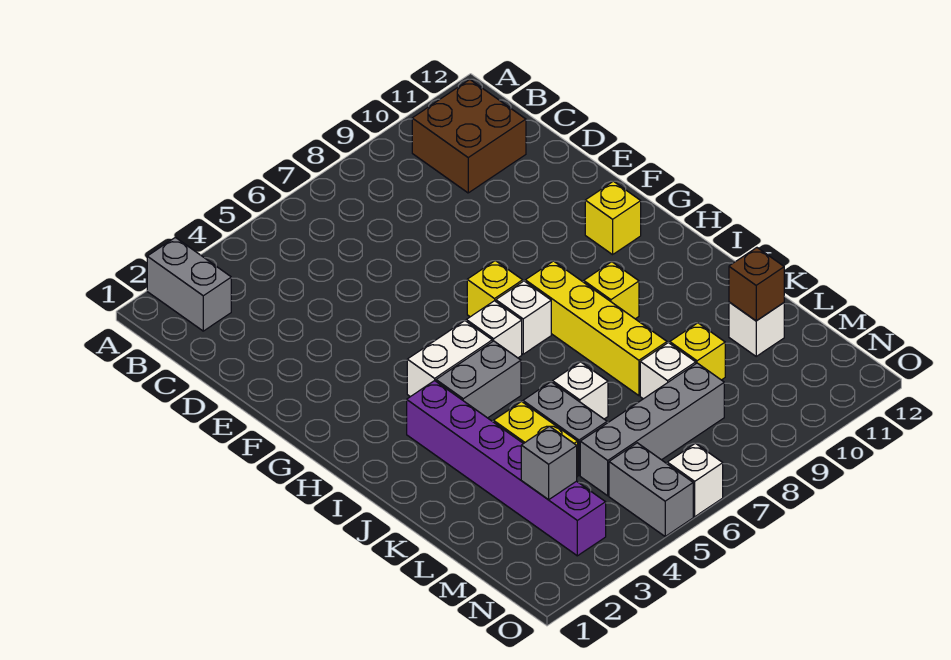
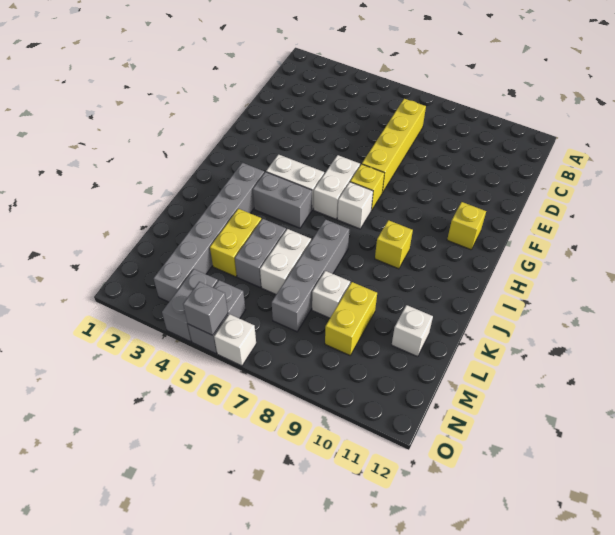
grey 1x2 brick [147,237,231,331] -> grey 1x2 brick moved to [162,269,218,342]
brown 2x2 brick [412,79,526,193] -> none
white 1x1 brick [466,301,522,358] -> white 1x2 brick [314,155,360,219]
yellow 1x4 brick [525,261,667,396] -> yellow 1x4 brick moved to [362,98,426,192]
purple 1x6 brick [407,381,606,556] -> grey 1x6 brick [154,163,264,302]
white 1x1 brick [553,362,608,419] -> white 1x2 brick [260,229,311,294]
yellow 1x1 brick [670,323,725,380] -> yellow 1x2 brick [325,282,377,355]
brown 1x1 brick [729,248,784,321] -> none
grey 1x1 brick [521,426,577,499] -> grey 1x1 brick moved to [183,282,228,335]
grey 1x4 brick [580,363,724,496] -> grey 1x4 brick turned to [272,220,349,332]

